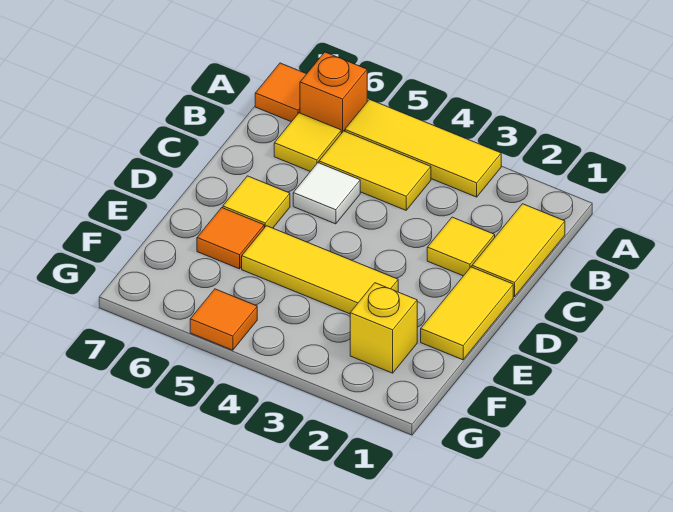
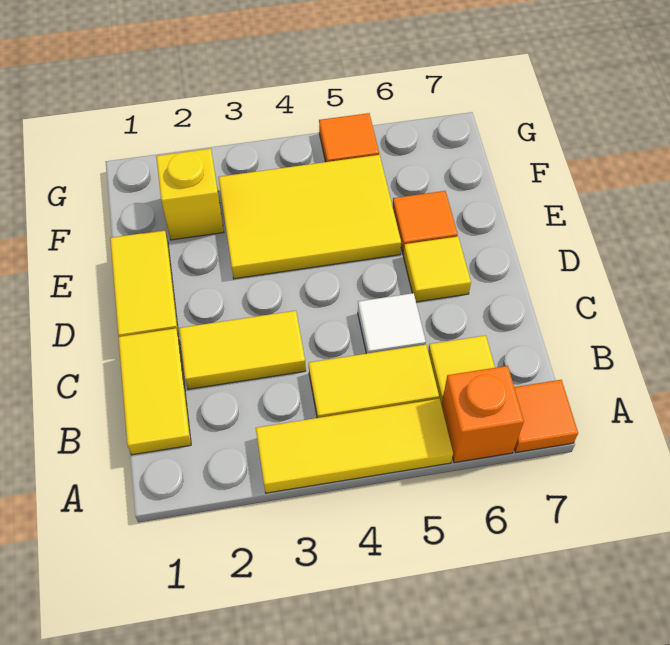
yellow 1x1 tile [427,217,495,276] -> yellow 1x2 tile [179,311,306,389]
yellow 1x3 tile [242,226,398,314] -> yellow 2x3 tile [218,155,401,279]

